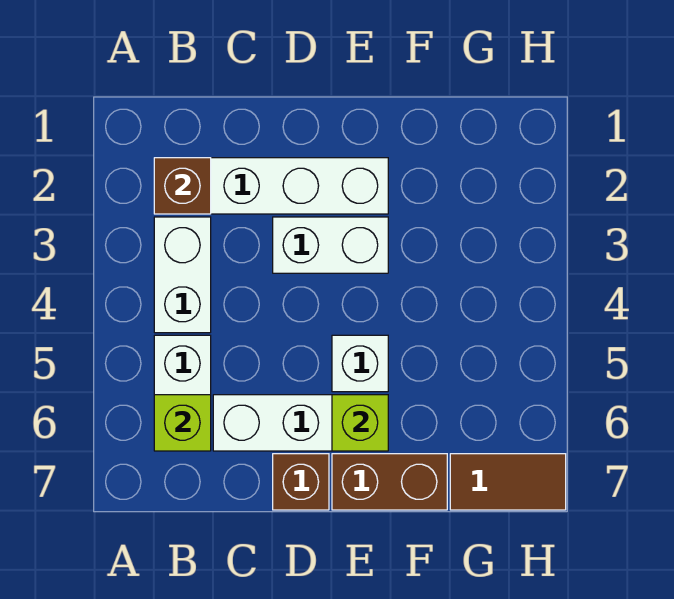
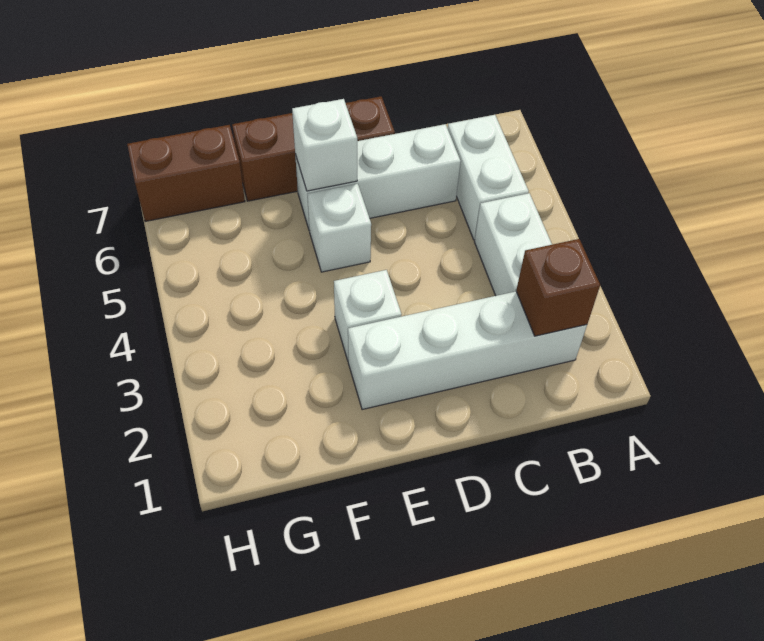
lime 1x1 brick [154,395,211,451] -> none
white 1x2 brick [273,217,388,273] -> white 1x1 brick [334,270,402,360]
lime 1x1 brick [332,395,388,451] -> white 1x1 brick [292,99,357,191]
brown 1x2 tile [450,454,566,510] -> brown 1x2 brick [127,125,245,221]

